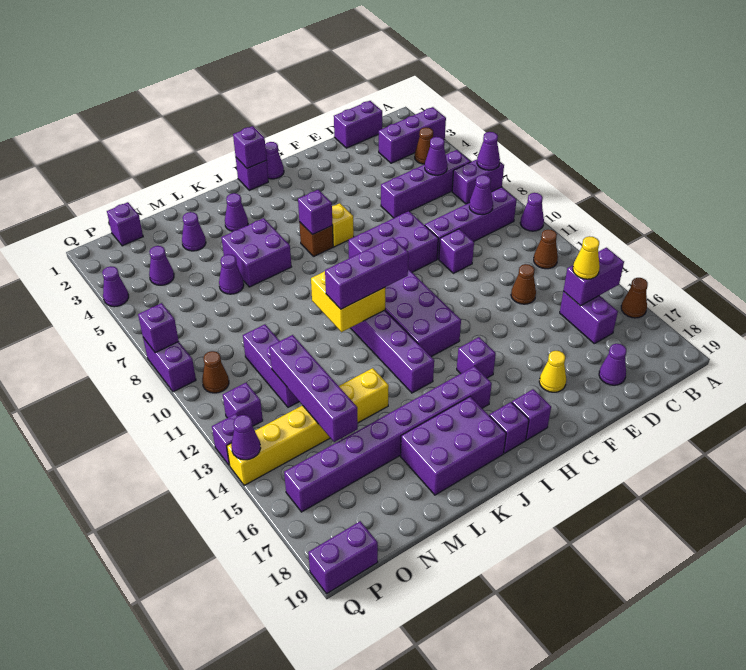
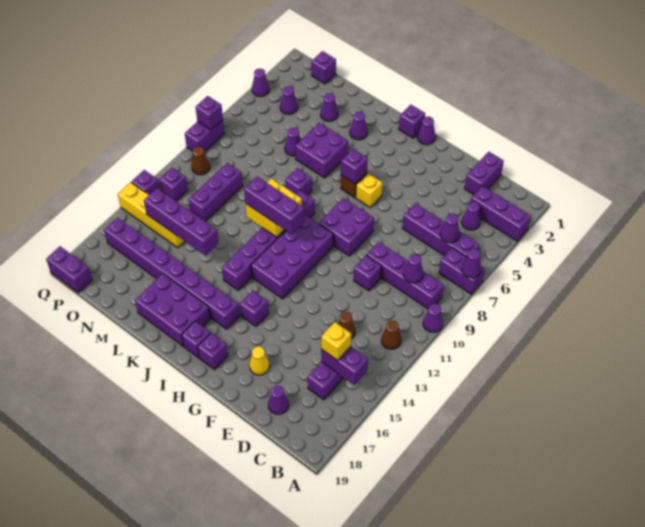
brown 1x1 cone [621,278,648,318] -> none
brown 1x1 cone [415,127,433,164] -> none
purple 1x2 brick [334,101,382,148] -> purple 1x2 brick turned to [465,152,504,194]
yellow 1x1 cone [573,236,600,279] -> yellow 1x1 brick [321,322,351,360]
purple 2x3 brick [348,211,438,272] -> purple 2x2 brick [319,198,374,256]
purple 1x1 brick [233,126,266,168] -> purple 1x1 brick moved to [285,168,312,195]
yellow 1x6 brick [227,368,389,485] -> yellow 1x4 brick [118,182,185,248]
purple 1x4 brick [270,335,358,442] -> purple 1x4 brick turned to [144,188,219,256]
purple 1x1 cone [231,415,261,460] -> purple 1x1 cone moved to [461,202,481,230]

